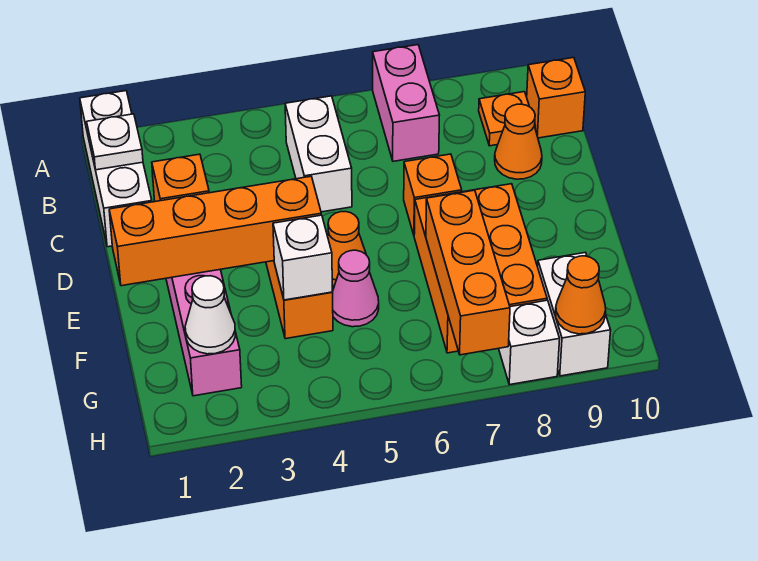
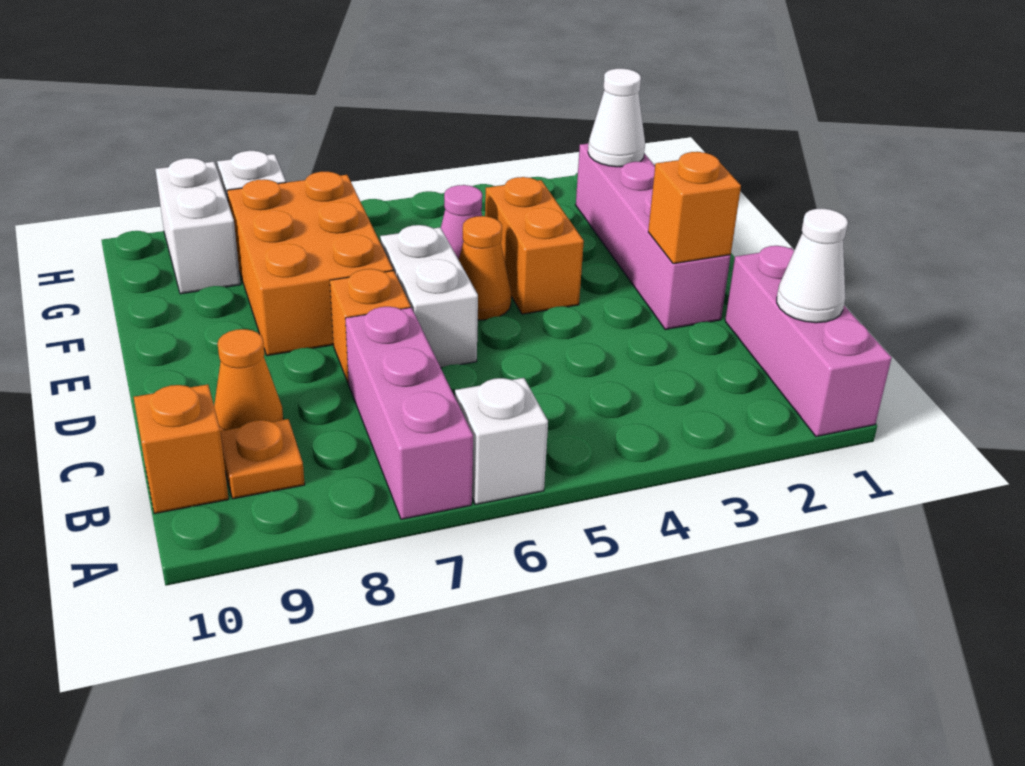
white 1x3 brick [80,91,152,247] -> pink 1x3 brick [725,246,892,437]
pink 1x2 brick [373,45,439,161] -> pink 1x3 brick [345,307,473,519]
white 1x1 plate [87,114,143,170] -> white 1x1 cone [777,209,848,323]
white 1x2 brick [285,96,352,212] -> white 1x2 brick moved to [380,225,478,368]
orange 1x4 brick [109,176,321,286] -> none
white 1x1 brick [273,215,333,300] -> white 1x1 brick moved to [455,378,548,505]
orange 1x3 brick [426,190,510,355] -> none
orange 1x1 cone [556,256,606,334] -> none

